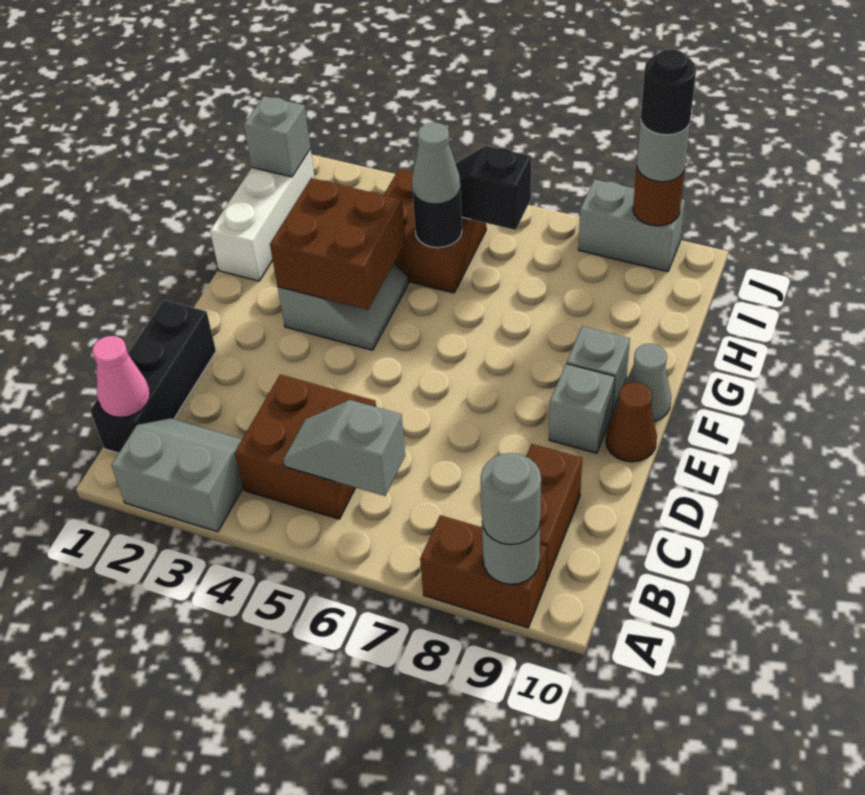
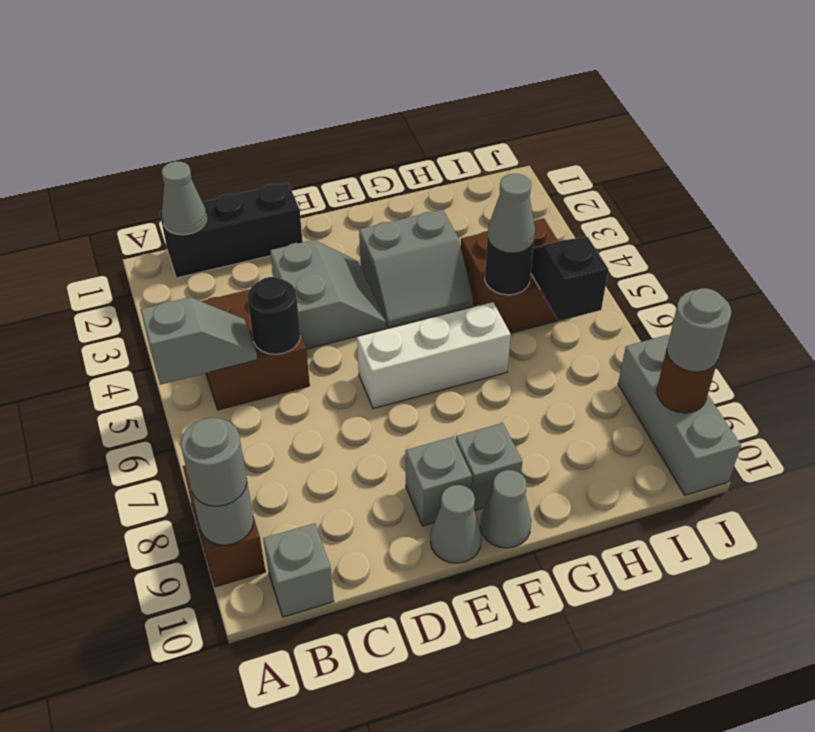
grey 2x2 slope [111,418,243,532] -> grey 2x2 slope moved to [270,240,386,349]
pink 1x1 cone [92,336,150,417] -> grey 1x1 cone [162,161,207,235]
grey 1x2 slope [283,400,405,496] -> grey 1x2 slope turned to [140,297,257,385]
brown 1x2 brick [526,444,582,581] -> none
brown 1x1 cone [606,382,657,462] -> grey 1x1 cone [430,485,482,563]
brown 2x2 brick [270,178,405,310] -> none
white 1x3 brick [210,149,315,281] -> white 1x3 brick moved to [357,302,511,409]
grey 1x1 brick [244,96,310,177] -> grey 1x1 brick moved to [263,523,334,617]
grey 1x2 brick [578,179,685,272] -> grey 1x3 brick [618,335,741,495]
black 1x1 round brick [641,49,696,135] -> black 1x1 round brick moved to [247,277,300,354]

